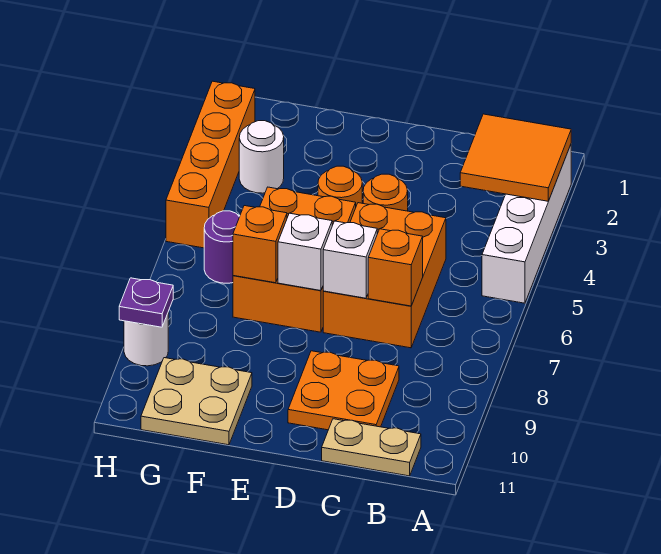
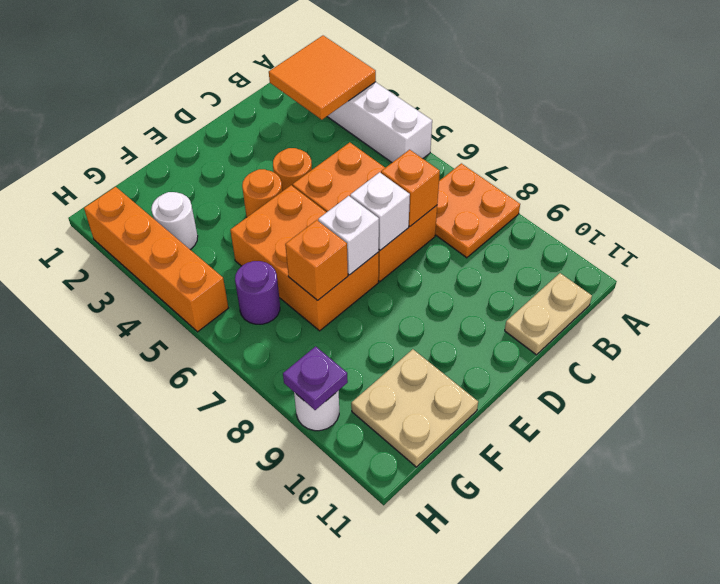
orange 2x2 plate [288,351,399,430] -> orange 2x2 plate moved to [435,163,520,258]

